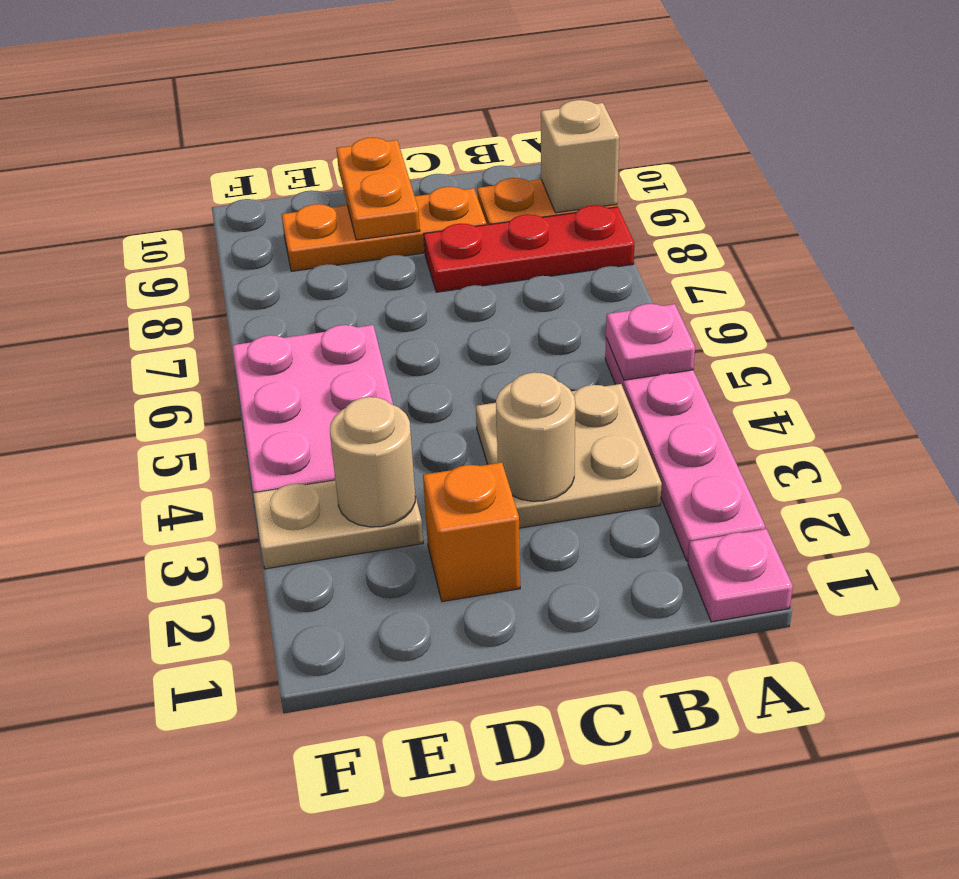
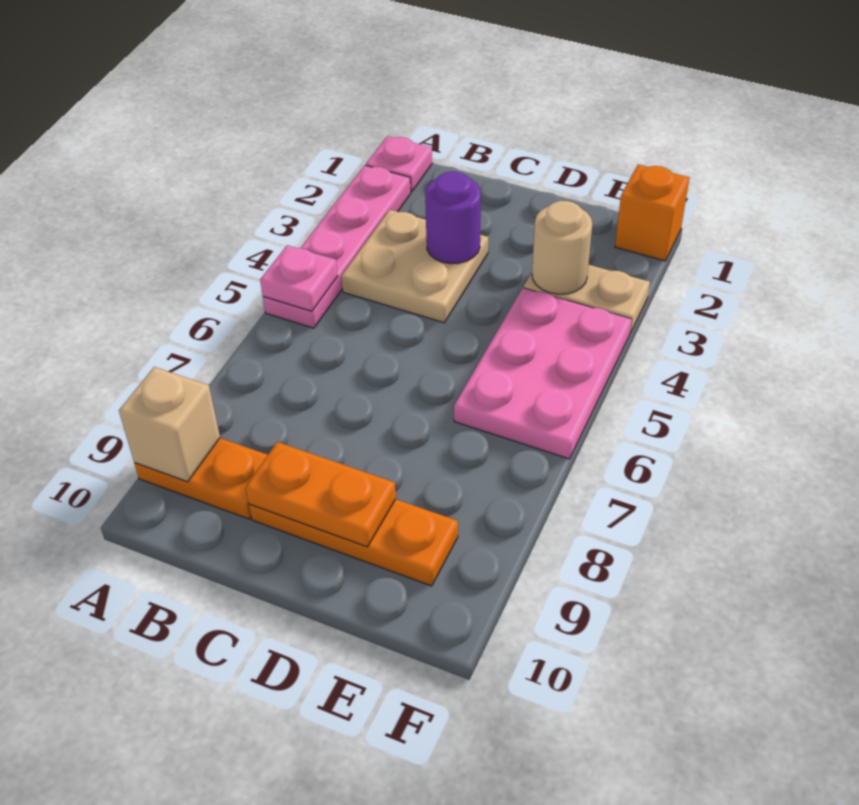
red 1x3 plate [424,205,634,292] -> none
tan 1x1 round brick [496,372,575,501] -> purple 1x1 round brick [425,172,481,264]
orange 1x1 brick [423,462,520,602] -> orange 1x1 brick moved to [615,164,690,261]
orange 1x2 plate [336,138,420,240] -> orange 1x2 plate turned to [246,442,396,547]

